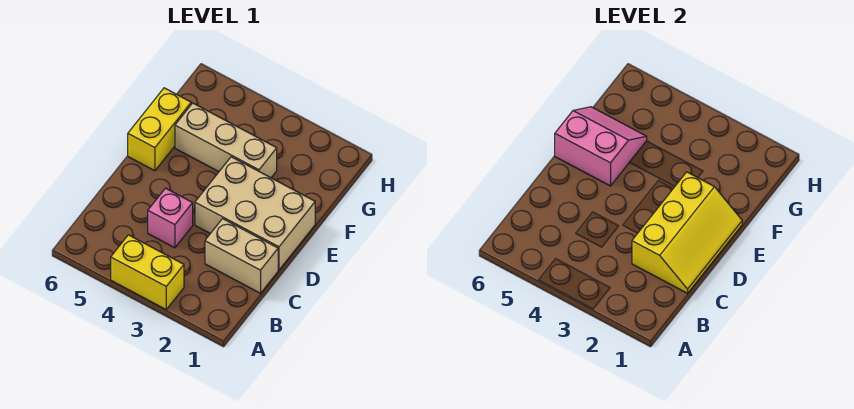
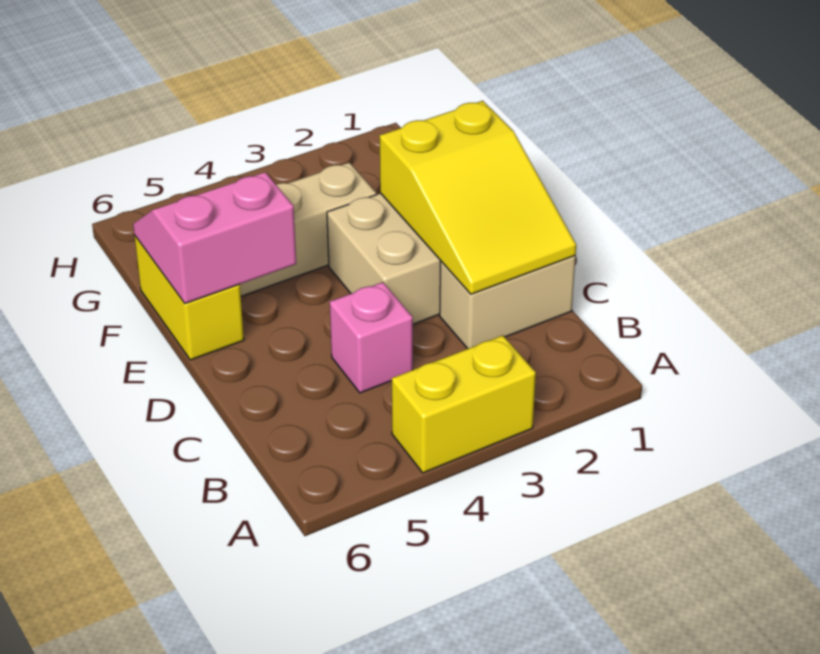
yellow 2x3 slope [632,172,742,293] -> yellow 2x3 slope turned to [380,101,576,294]

